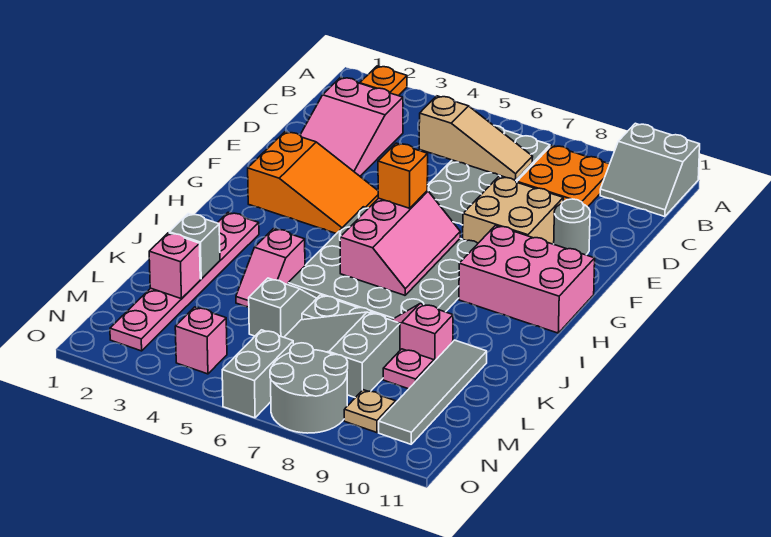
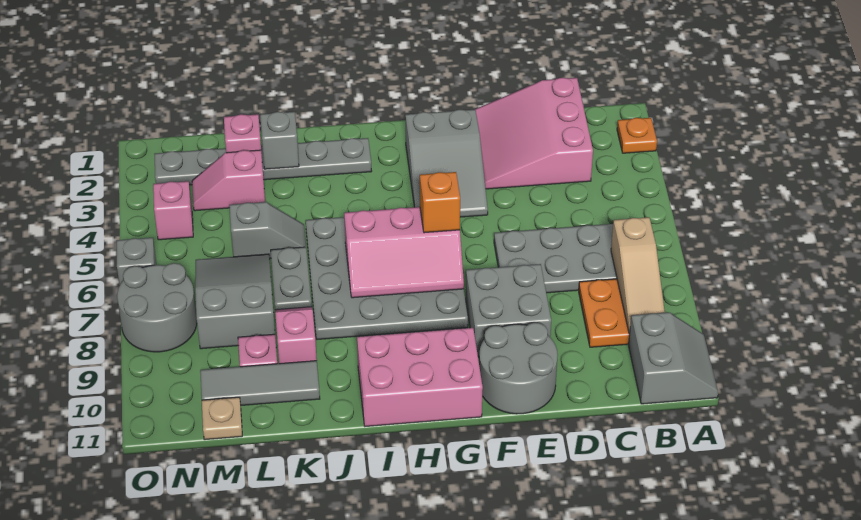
grey 2x2 slope [600,123,700,217] -> grey 2x2 slope turned to [629,312,718,404]
pink 2x3 slope [300,77,403,176] -> pink 3x3 slope [475,78,593,189]
tan 1x3 slope [419,96,533,180] -> tan 1x3 slope moved to [611,217,665,334]
tan 2x2 brick [463,177,563,244] -> grey 2x2 brick [466,264,551,356]
grey 1x1 round brick [554,199,590,255] -> grey 2x2 round brick [479,323,558,414]
orange 2x3 slope [248,132,378,234] -> grey 2x3 slope [405,109,488,217]
pink 2x3 brick [459,226,595,333] -> pink 2x3 brick turned to [357,328,483,426]
pink 1x6 plate [110,212,259,351] -> grey 1x6 plate [155,138,372,185]
pink 1x2 slope [236,229,305,308] -> pink 1x2 slope moved to [192,150,265,211]
grey 1x4 tile [379,340,487,444] -> grey 1x3 tile [200,361,320,405]
grey 1x2 brick [222,330,294,418] -> grey 1x1 brick [117,238,156,285]
tan 1x1 plate [344,390,396,433] -> tan 1x1 plate moved to [202,397,242,440]

